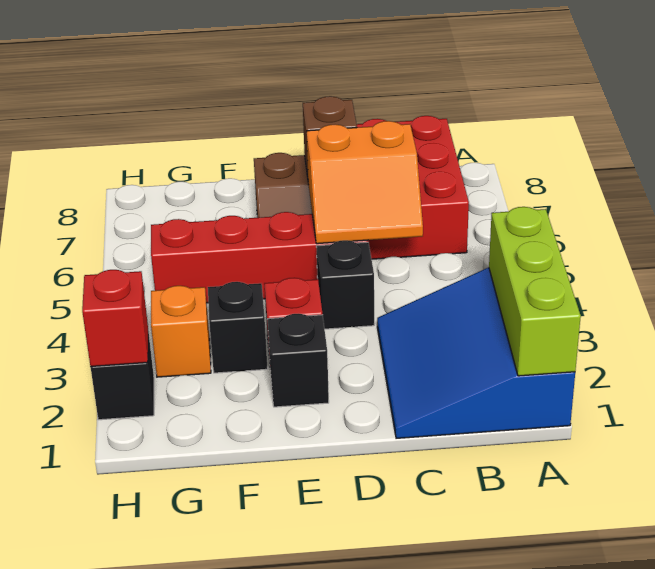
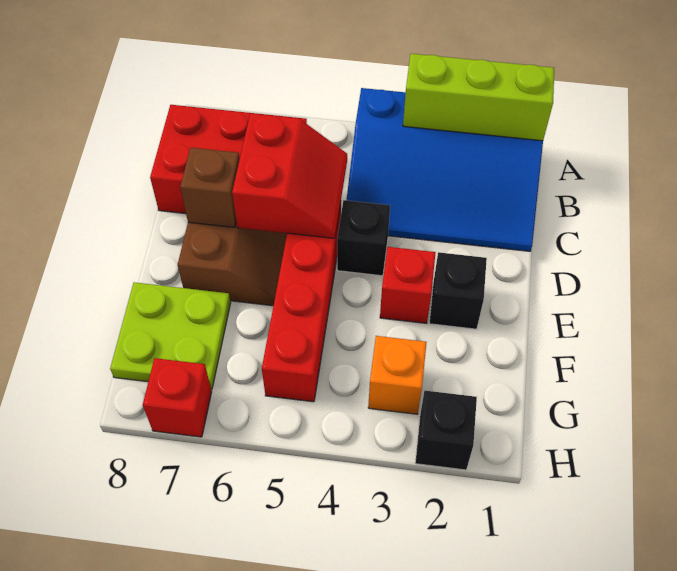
blue 3x3 slope [377,268,575,438] -> blue 3x4 slope [347,88,543,251]
orange 2x2 slope [306,121,423,244] -> red 2x2 slope [232,113,347,238]
black 1x1 brick [208,282,268,373] -> none
none -> lime 2x2 plate [110,282,231,389]
red 1x1 brick [82,270,148,367] -> red 1x1 brick moved to [143,358,212,437]

